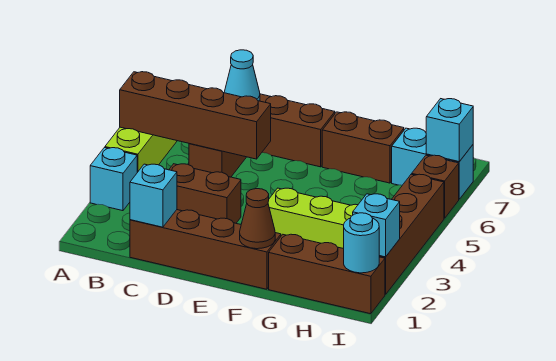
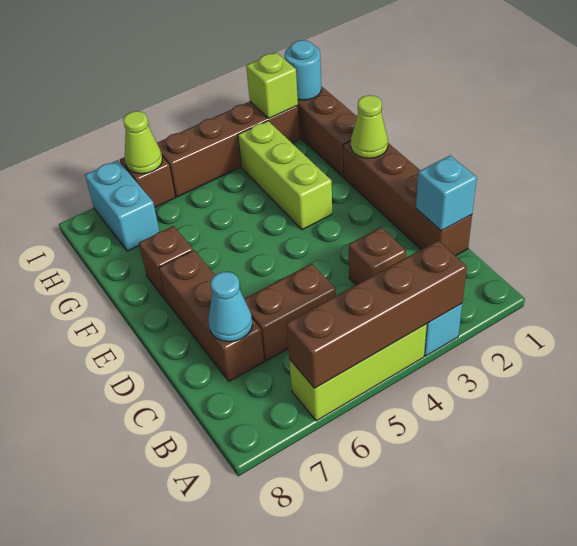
brown 1x4 brick [120,72,271,159] -> brown 1x4 brick turned to [286,241,467,388]
brown 1x2 brick [169,164,241,223] -> brown 1x1 brick [349,227,406,285]
brown 1x1 cone [240,189,275,249] -> lime 1x1 cone [351,95,388,158]
brown 1x2 brick [322,112,404,183] -> brown 1x1 brick [139,226,193,299]
cyan 1x1 brick [353,194,400,257] -> lime 1x1 brick [246,52,298,118]
none -> lime 1x1 cone [123,111,162,174]
cyan 1x1 brick [426,99,473,162] -> none

